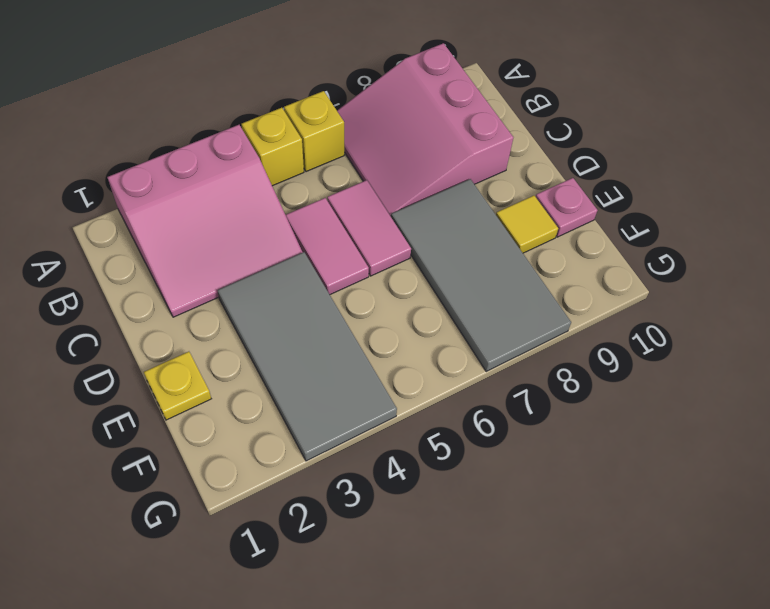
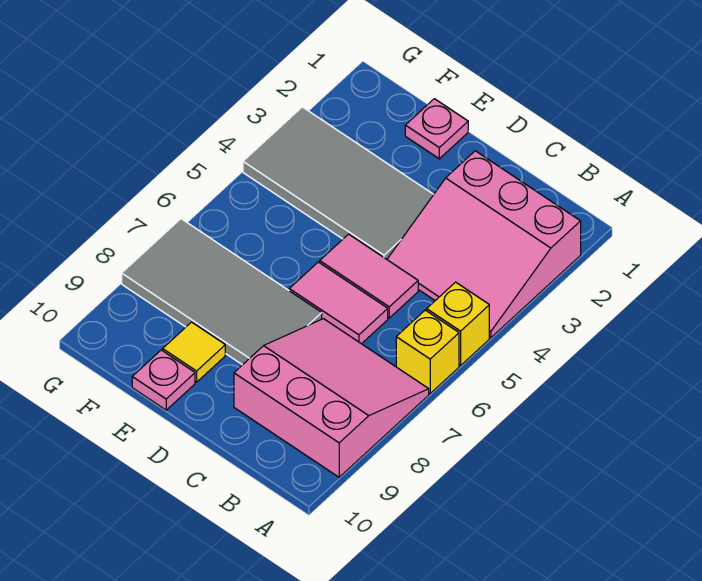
pink 3x3 slope [107,125,303,317] -> pink 3x3 slope turned to [387,151,581,338]
yellow 1x1 plate [144,352,211,420] -> pink 1x1 plate [405,99,468,159]

